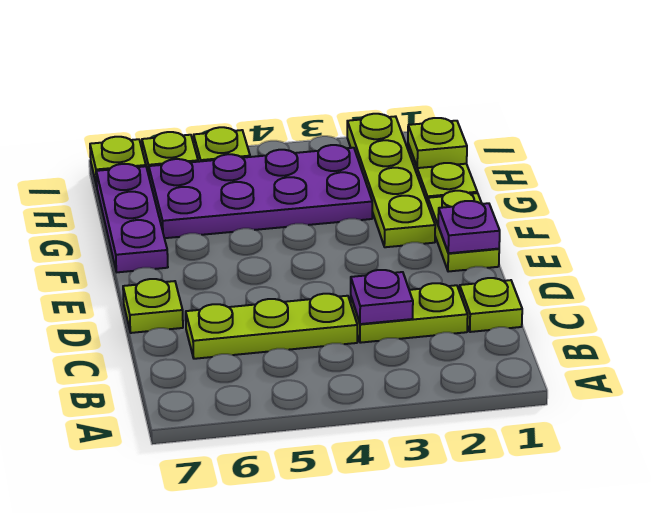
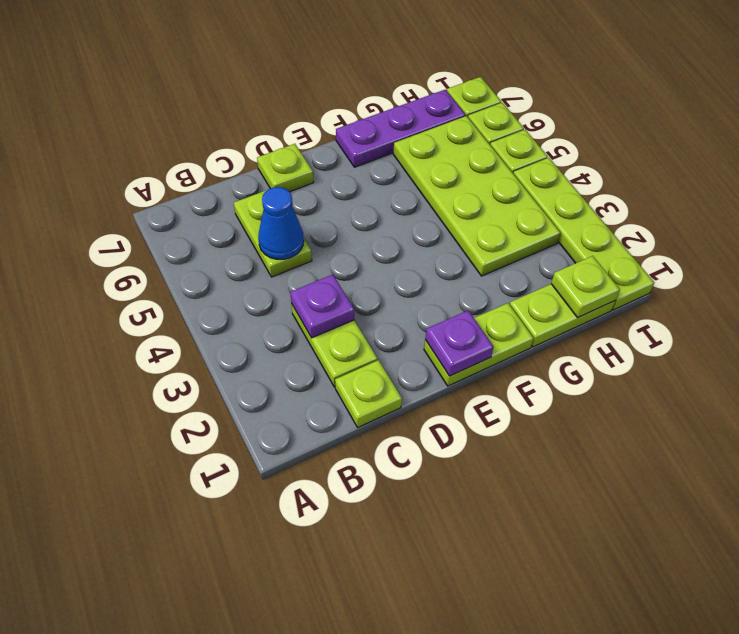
lime 1x3 plate [186,294,357,359] -> lime 1x2 plate [234,190,312,277]
none -> blue 1x1 cone [258,187,304,259]
lime 1x4 plate [347,114,435,247] -> lime 1x4 plate turned to [513,158,654,310]
purple 2x4 plate [149,145,372,238] -> lime 2x4 plate [393,116,560,276]

